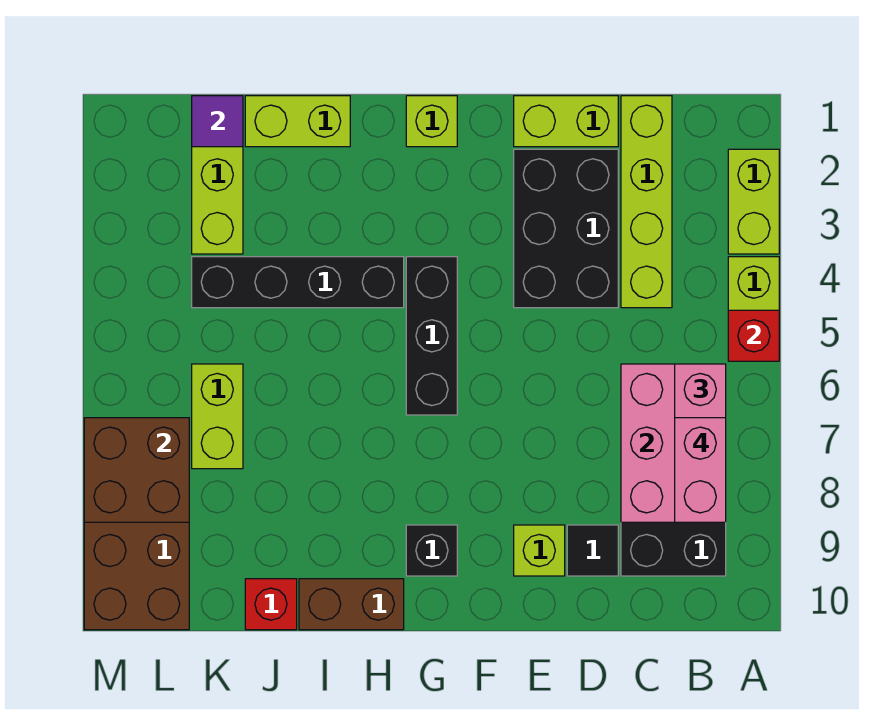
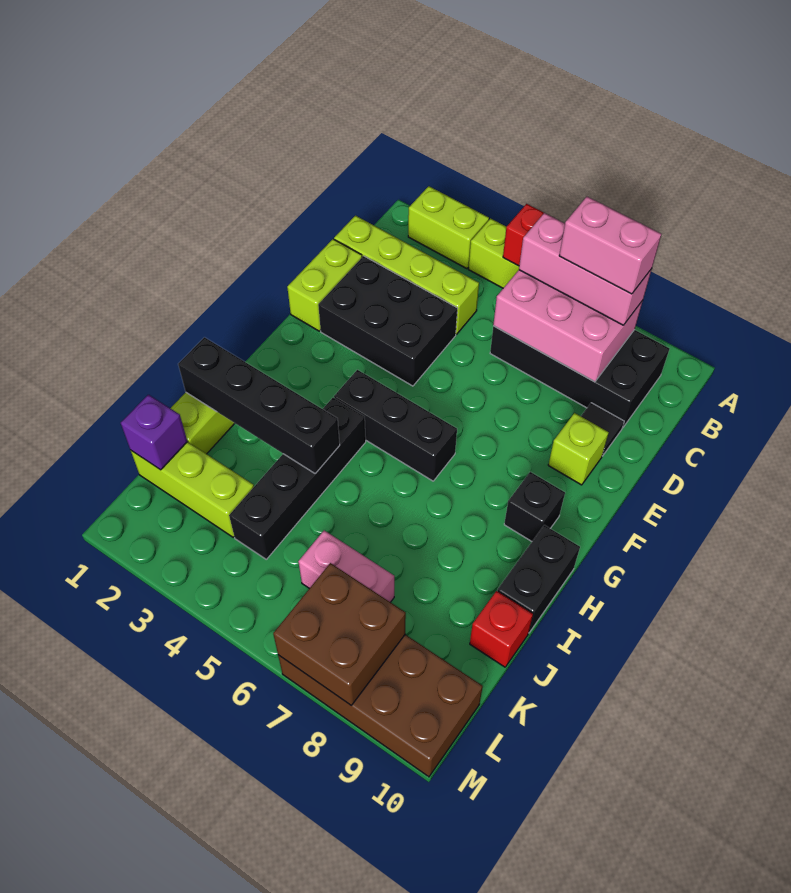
lime 1x1 brick [406,96,457,147] -> none
brown 1x2 brick [299,579,404,630] -> black 1x2 brick [497,525,580,633]
none -> black 1x4 brick [178,337,340,474]
purple 1x1 tile [192,96,243,147] -> purple 1x1 brick [121,395,187,470]
lime 1x2 brick [192,364,243,469] -> pink 1x2 brick [298,530,394,602]

